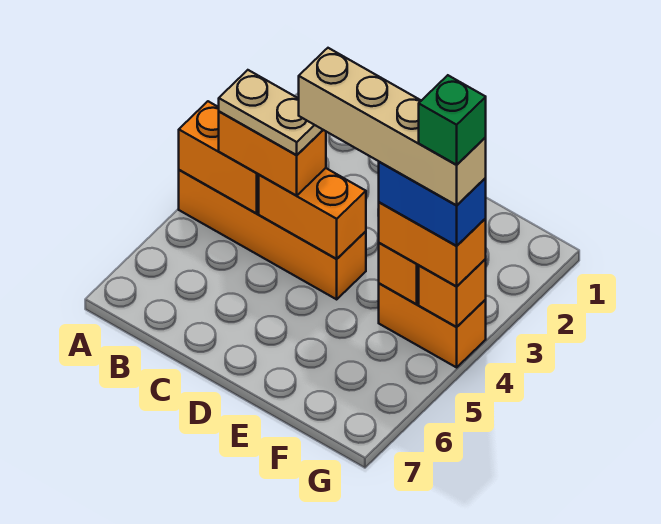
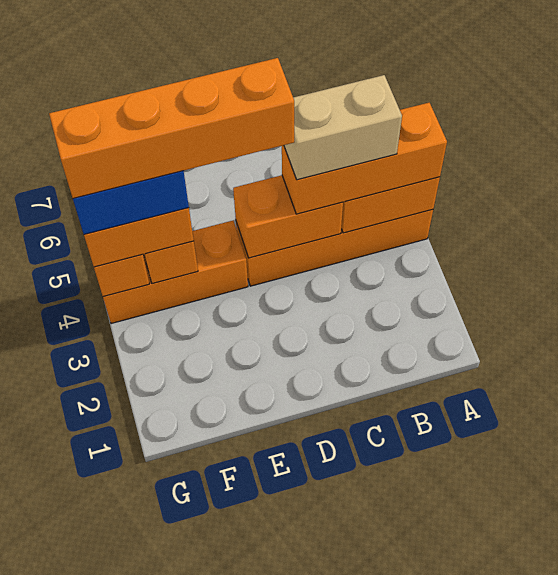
orange 1x2 brick [219,111,326,196] -> orange 1x3 brick [282,103,447,214]
tan 1x2 plate [219,70,323,155] -> tan 1x2 brick [284,75,402,180]
tan 1x4 brick [299,48,486,205] -> orange 1x4 brick [49,58,294,198]
orange 1x2 brick [379,284,486,367] -> orange 1x3 brick [103,221,248,324]
green 1x1 brick [419,75,486,165] -> none

